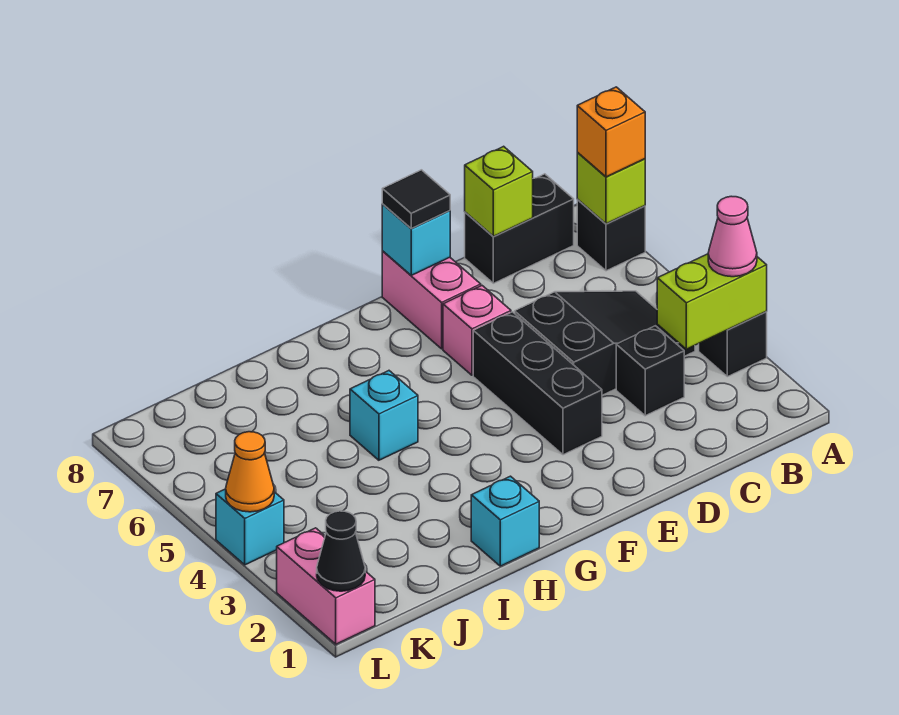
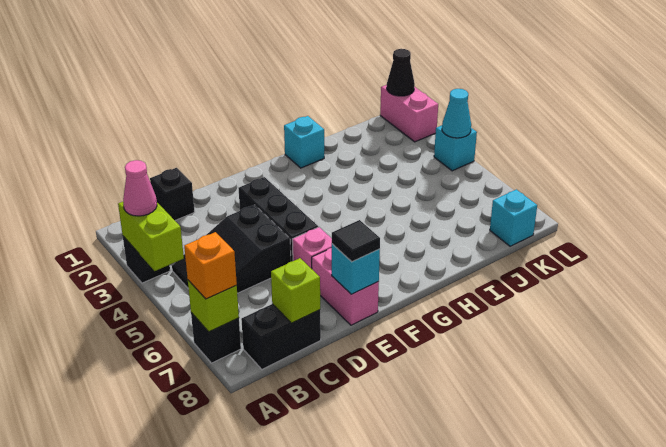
lime 1x2 brick [657,254,767,349] -> lime 1x2 brick turned to [118,202,184,271]
black 1x1 brick [616,326,684,416] -> black 1x1 brick moved to [150,168,195,220]
cyan 1x1 brick [350,371,418,460] -> cyan 1x1 brick moved to [490,189,537,246]
orange 1x1 cone [226,432,274,512] -> cyan 1x1 cone [442,89,471,138]

